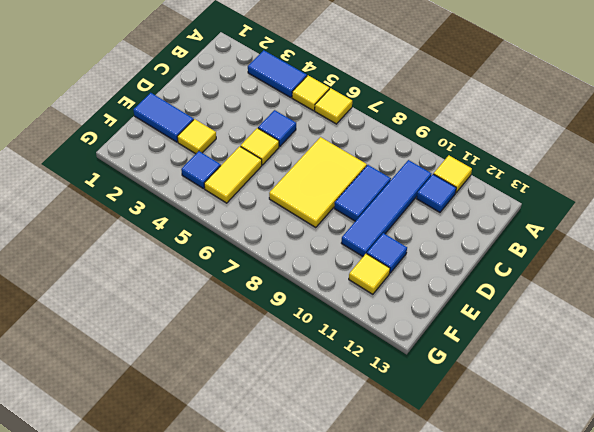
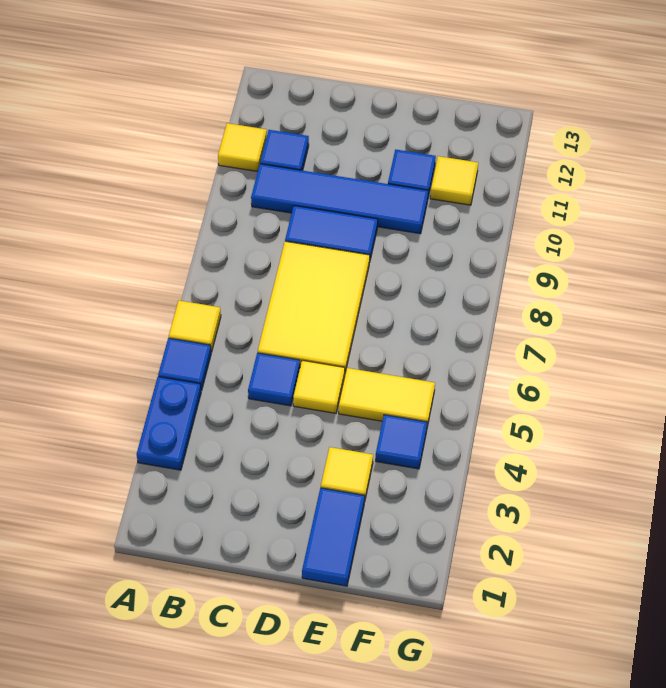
blue 1x2 tile [248,50,307,98] -> blue 1x2 plate [137,377,201,470]
yellow 1x1 tile [292,76,329,111] -> blue 1x1 tile [158,338,211,391]
yellow 2x3 tile [269,137,367,228] -> yellow 2x3 tile turned to [258,241,370,373]

